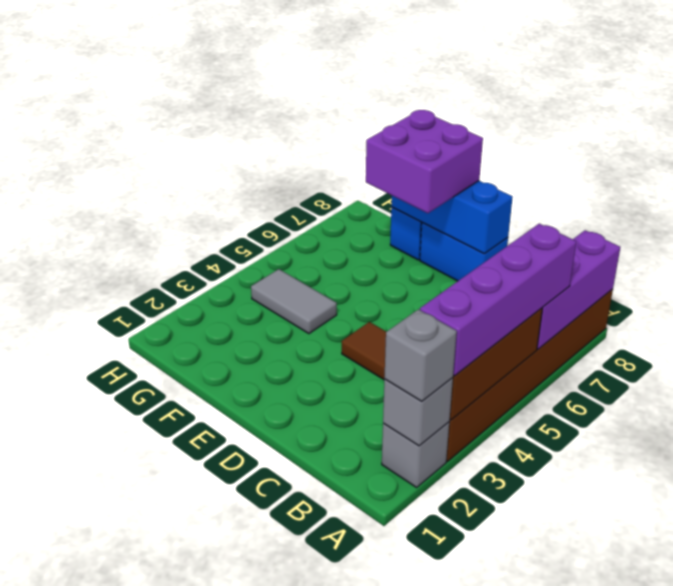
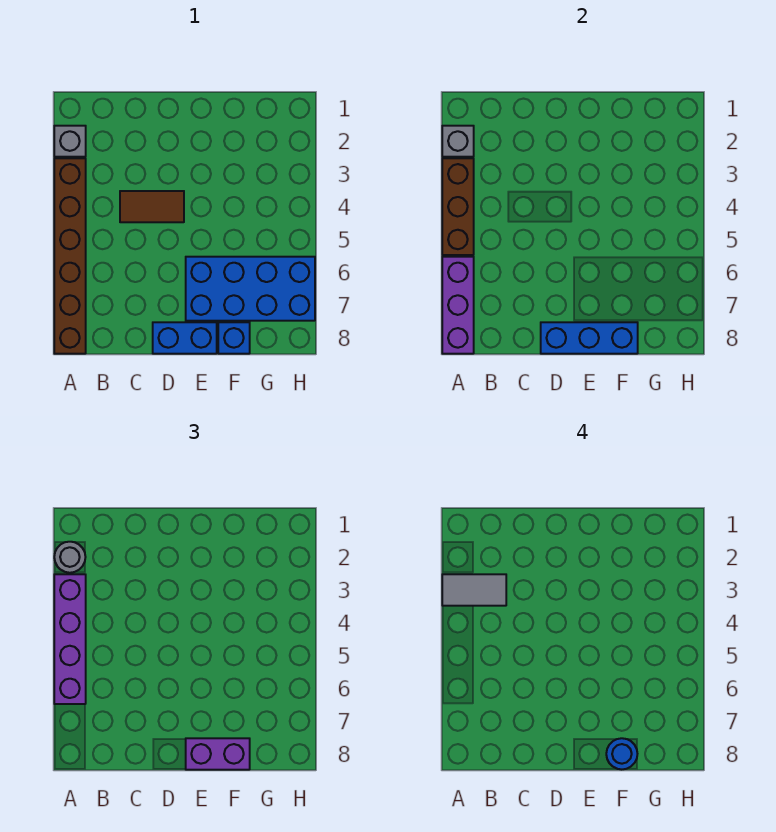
grey 1x1 brick [384,309,457,401] -> grey 1x1 round brick [54,542,85,573]
none -> blue 2x4 brick [186,257,315,321]
purple 2x2 brick [366,110,483,213] -> purple 1x2 brick [186,738,250,770]
grey 1x2 tile [251,269,337,334] -> grey 1x2 tile moved to [442,574,506,606]
none -> blue 1x1 round brick [606,738,637,769]

